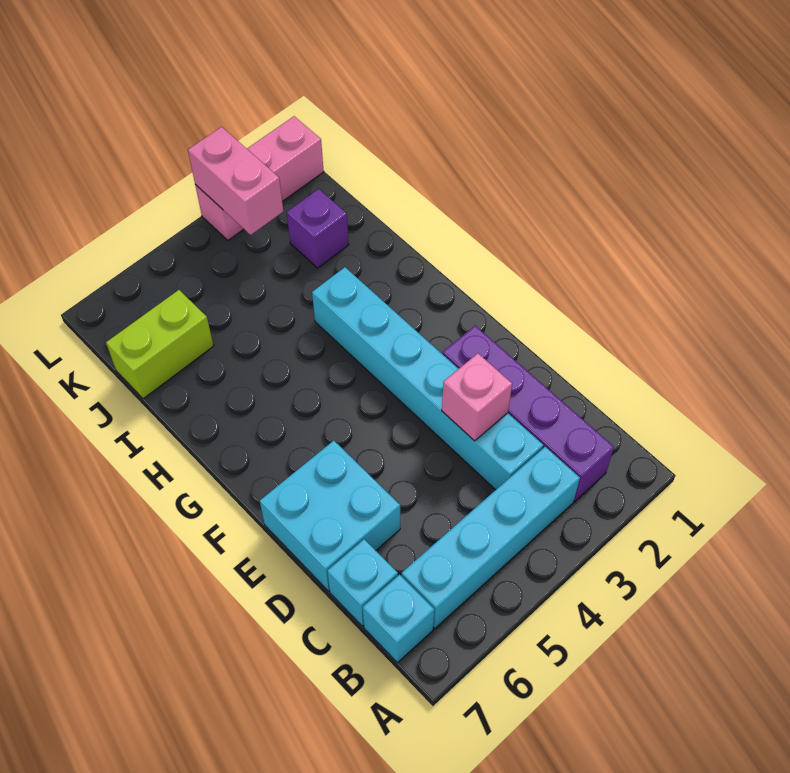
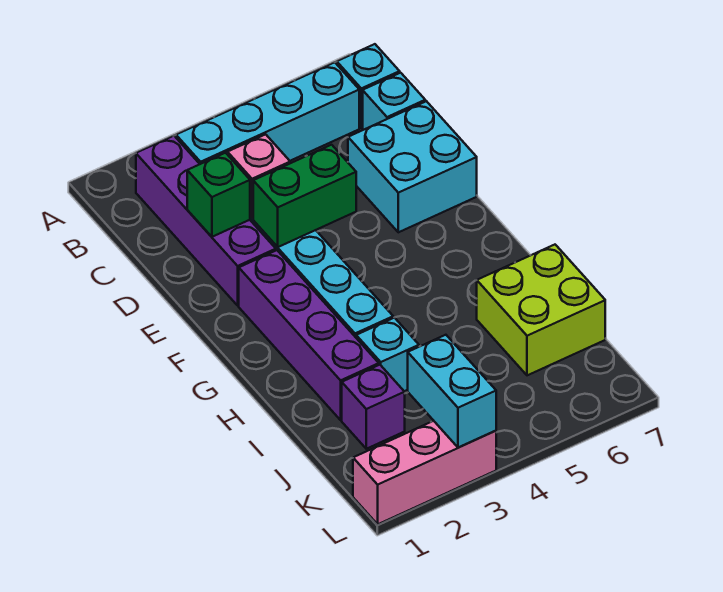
none -> green 1x1 brick [187,153,250,237]
none -> green 1x2 brick [253,145,356,247]
none -> purple 1x4 brick [239,250,379,420]
none -> cyan 1x1 brick [356,318,419,391]
lime 1x2 brick [106,290,214,399] -> lime 2x2 brick [477,245,605,375]
pink 1x2 brick [188,127,283,235] -> cyan 1x2 brick [408,335,496,447]

